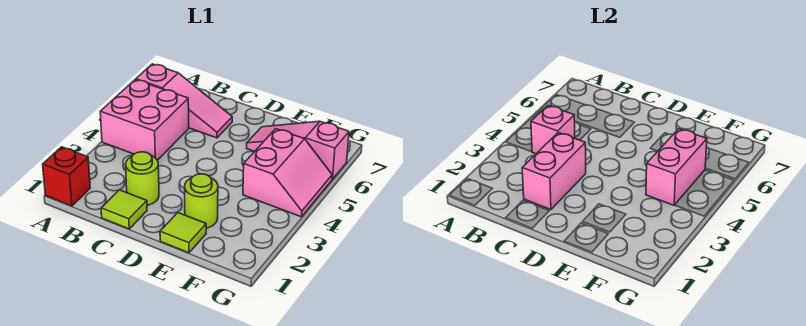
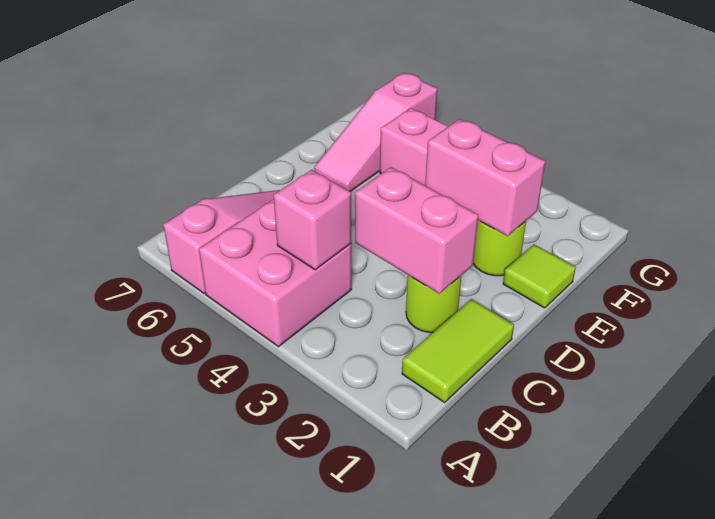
red 1x1 brick [43,147,90,206] -> none
lime 1x1 tile [101,190,147,229] -> lime 1x2 tile [402,299,514,402]
pink 1x2 brick [646,129,707,205] -> pink 1x2 brick moved to [425,119,546,236]

